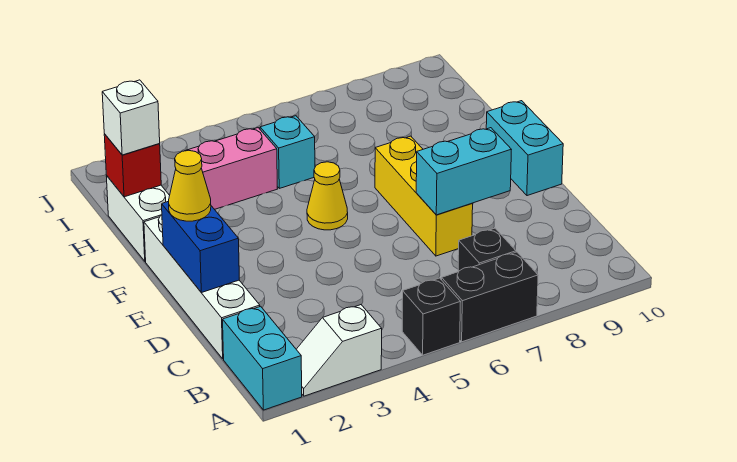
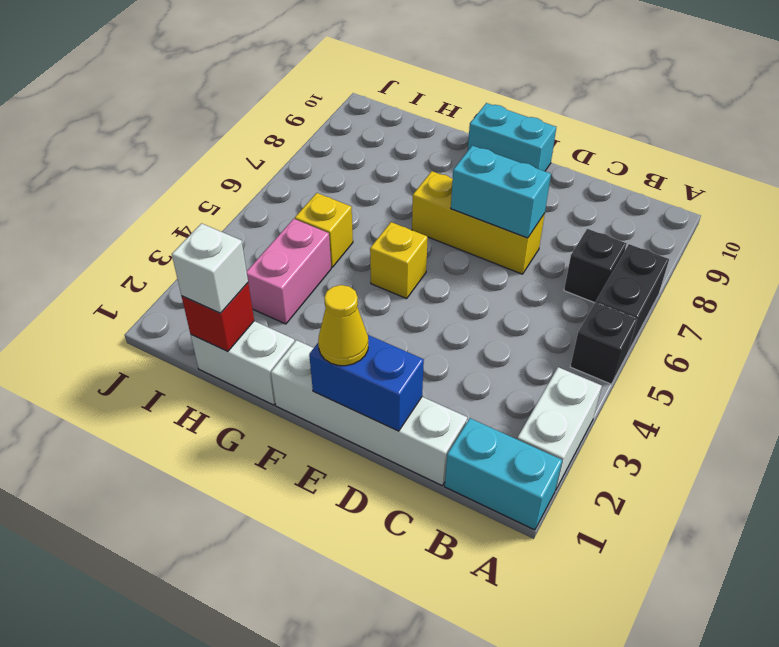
white 1x2 slope [296,305,382,396] -> white 1x2 brick [517,367,602,490]
cyan 1x2 brick [416,128,511,215] -> cyan 1x2 brick turned to [451,146,551,238]
yellow 1x1 cone [307,162,348,230] -> yellow 1x1 brick [370,222,428,299]
cyan 1x1 brick [260,116,315,188] -> yellow 1x1 brick [295,193,353,267]

